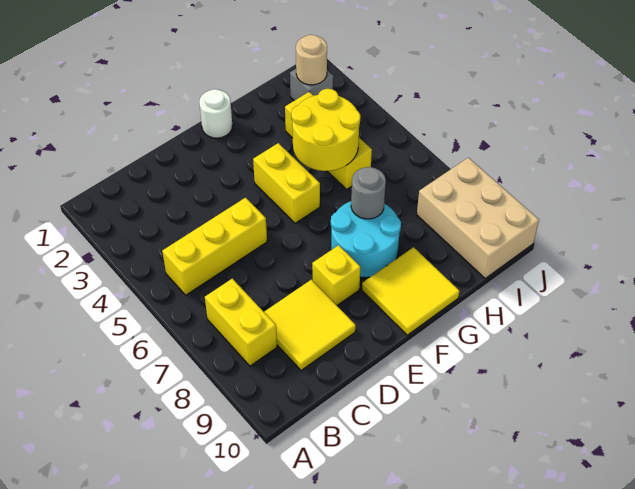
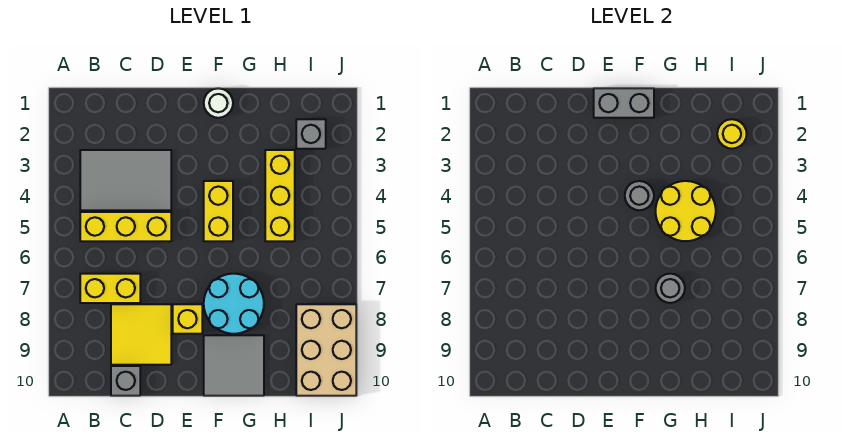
none -> grey 2x3 tile [80,150,171,210]
yellow 1x2 brick [205,279,277,366] -> yellow 1x2 brick turned to [80,274,140,303]
none -> grey 1x1 brick [111,366,140,396]
none -> grey 1x2 brick [594,88,654,118]
none -> grey 1x1 round brick [625,181,654,210]
yellow 2x2 tile [362,247,460,335] -> grey 2x2 tile [204,335,264,396]
tan 1x1 round brick [296,35,327,85] -> yellow 1x1 round brick [717,119,747,149]

